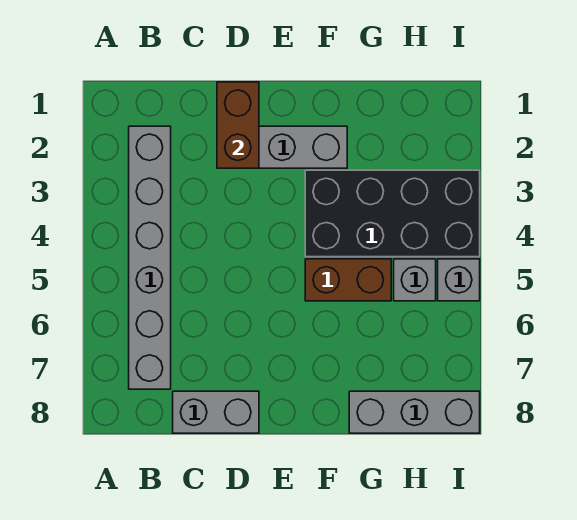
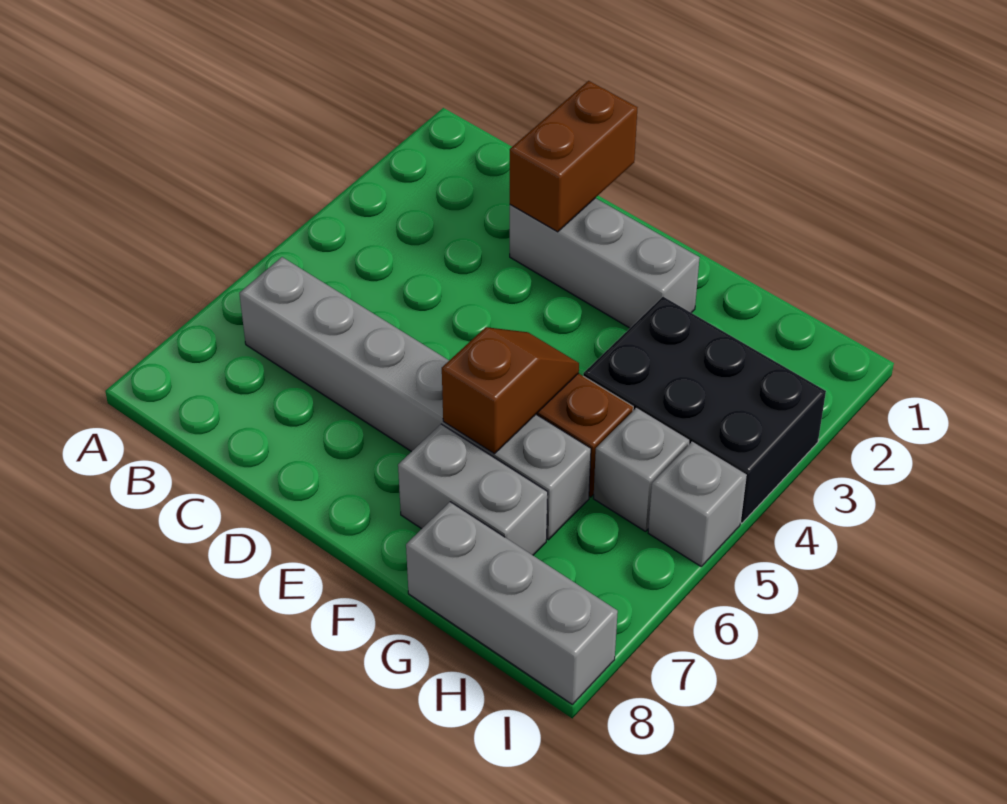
grey 1x6 brick [129,126,171,389] -> grey 1x6 brick turned to [239,257,591,540]
grey 1x2 brick [173,391,259,433] -> grey 1x2 brick moved to [398,424,548,555]
black 2x4 brick [305,170,480,257] -> black 2x3 brick [583,297,826,523]
none -> brown 1x2 slope [442,327,579,454]

